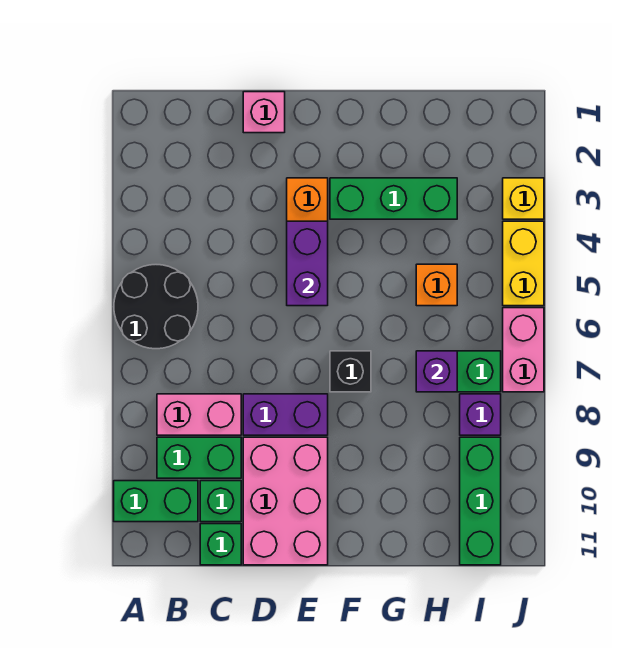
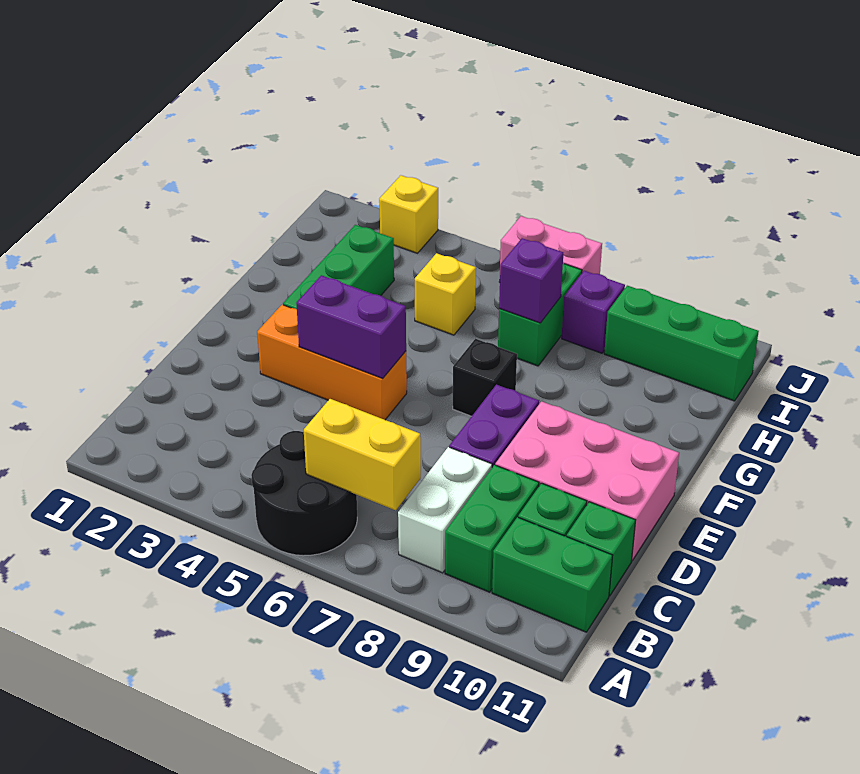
green 1x2 brick [114,481,198,522] -> green 1x2 brick turned to [492,517,612,632]
pink 1x2 brick [157,394,241,435] -> white 1x2 brick [398,447,492,573]
pink 1x1 brick [243,92,285,133] -> none
orange 1x1 brick [416,264,457,306] -> yellow 1x1 brick [415,253,476,335]
yellow 1x2 brick [503,221,544,306] -> yellow 1x2 brick moved to [304,399,421,510]

